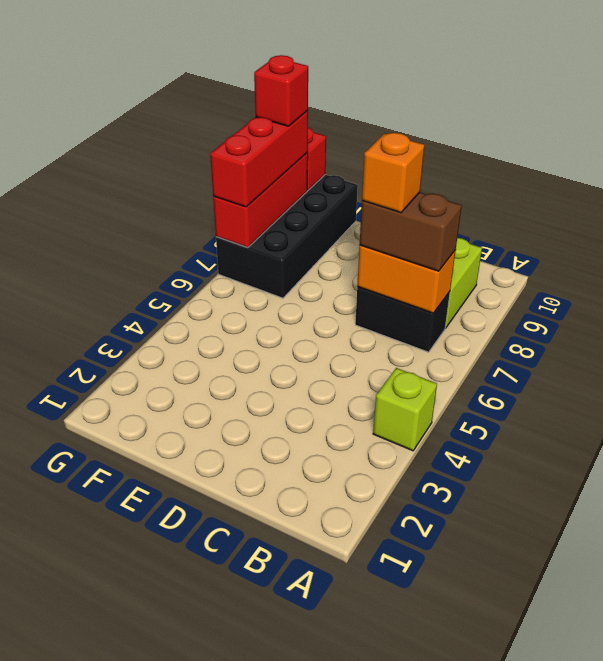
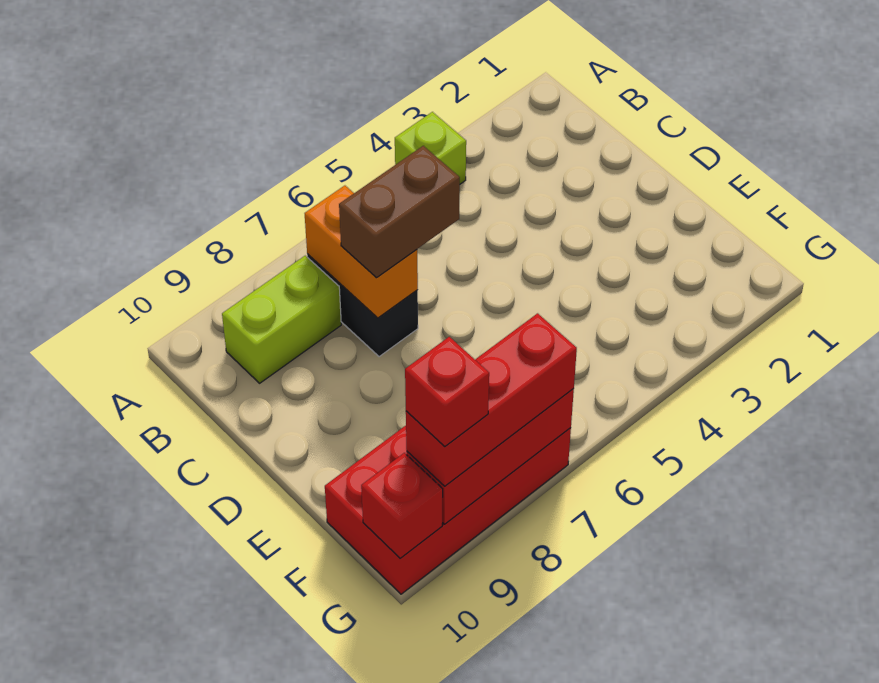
brown 1x2 brick [360,192,462,271] -> brown 1x2 brick turned to [339,146,460,278]
orange 1x1 brick [362,133,425,212] -> none
black 2x4 brick [216,175,358,298] -> red 2x4 brick [325,426,571,594]

